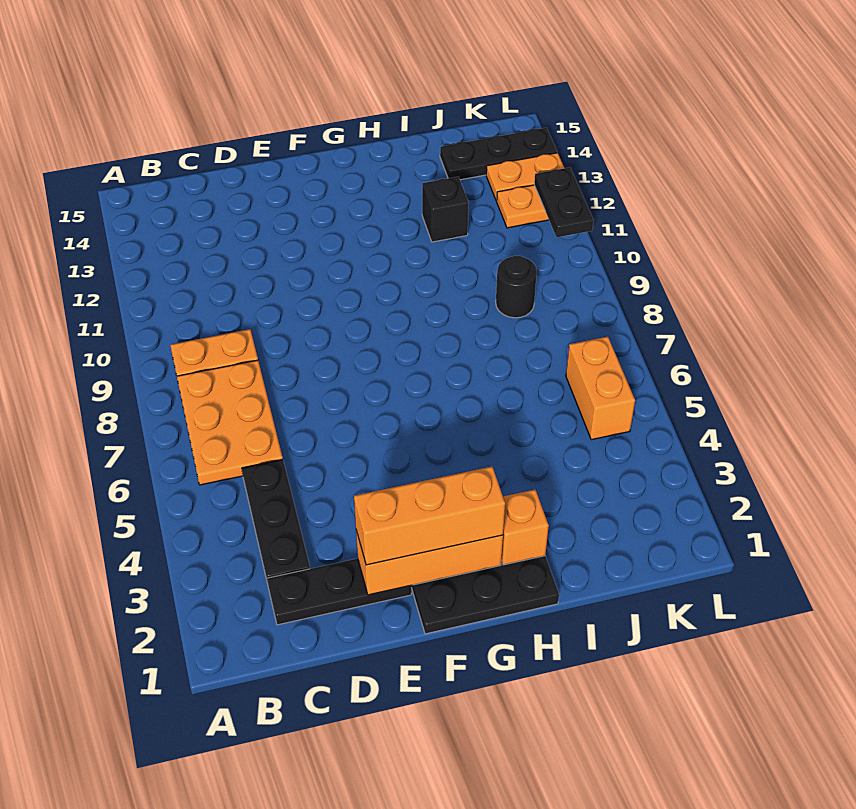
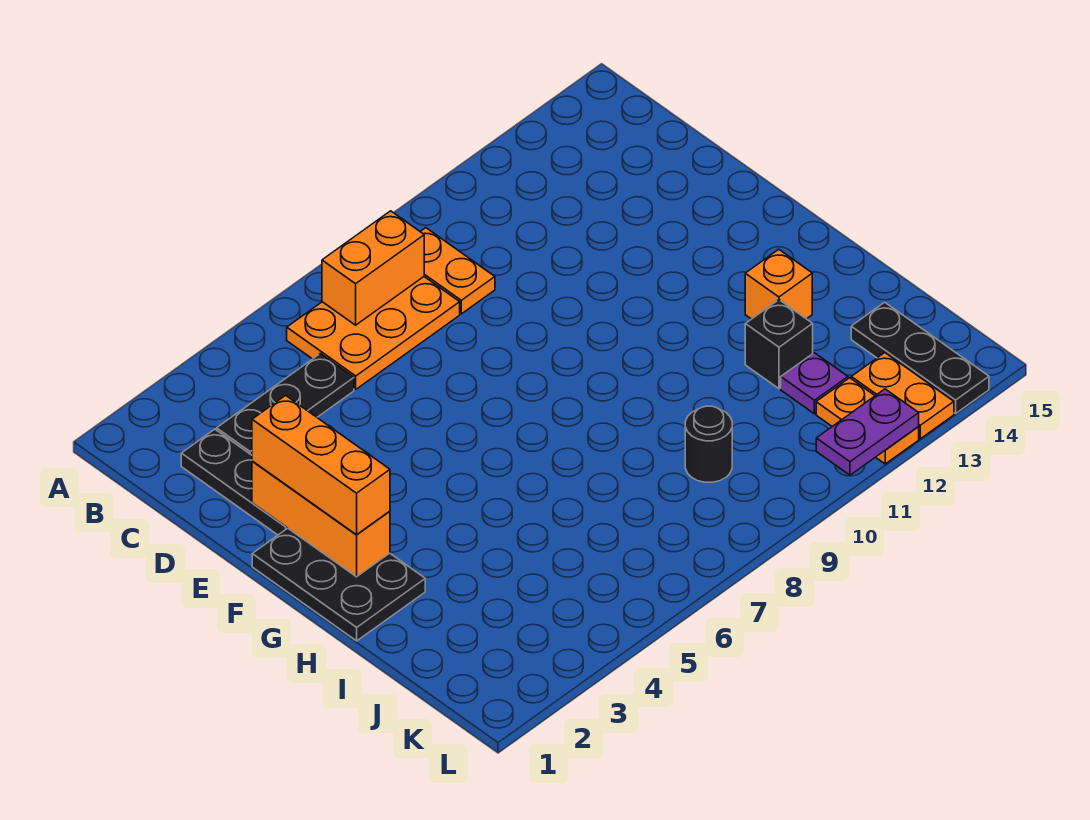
orange 1x1 brick [501,490,549,565] -> orange 1x1 brick moved to [745,249,812,319]
none -> purple 1x1 plate [781,353,848,414]
orange 1x2 brick [566,337,635,440] -> orange 1x2 brick moved to [322,211,424,325]
black 1x2 plate [534,167,594,237] -> purple 1x2 plate [816,389,919,475]

